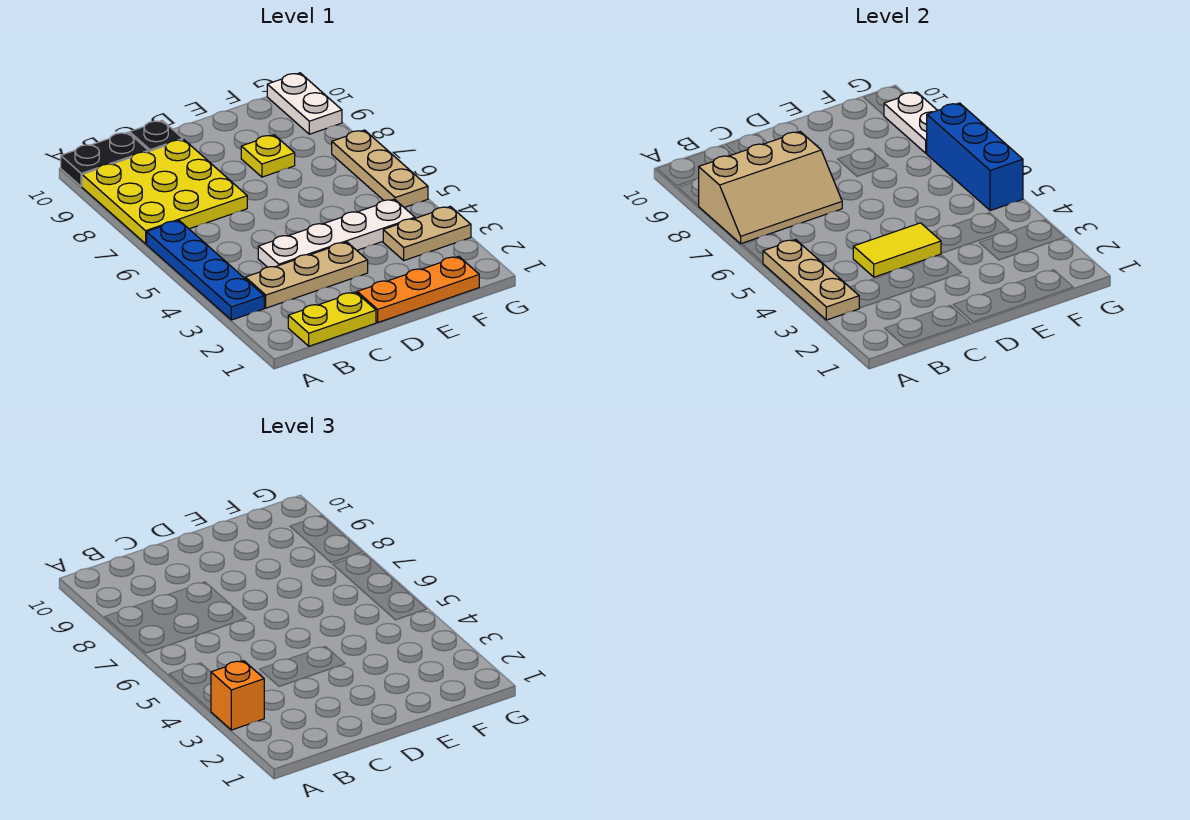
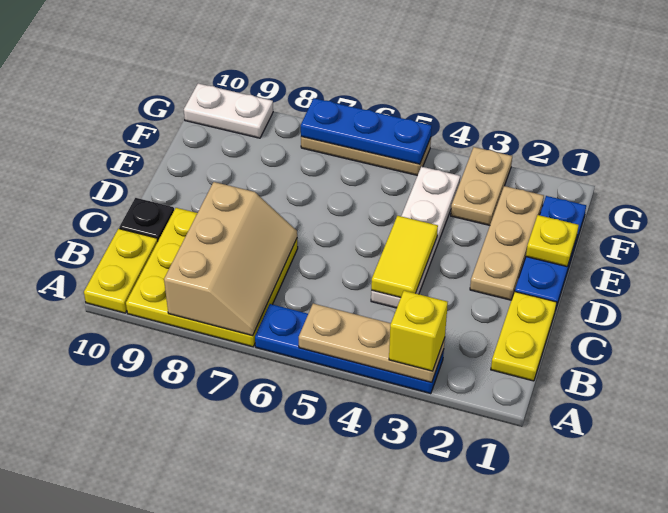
orange 1x1 brick [211,661,264,730] -> yellow 1x1 brick [389,291,448,371]
black 1x2 plate [61,132,148,187] -> yellow 1x2 plate [84,229,158,313]
tan 1x3 plate [245,242,368,308] -> tan 1x3 plate moved to [470,186,544,300]
orange 1x3 plate [357,256,479,322] -> blue 1x3 plate [515,196,586,308]
yellow 1x1 plate [241,135,295,177] -> yellow 1x1 plate moved to [526,215,579,267]
blue 1x3 brick [927,103,1023,211] -> blue 1x3 plate [301,98,432,164]
white 1x2 plate [884,92,937,153] -> none

